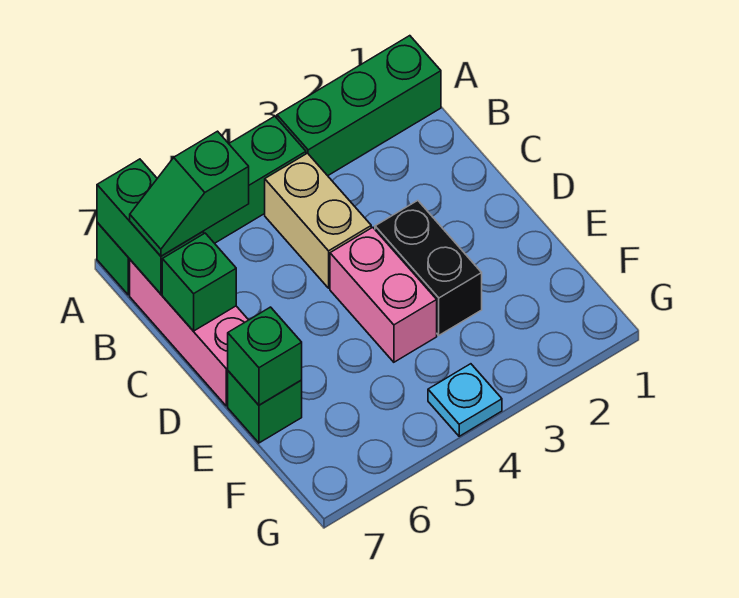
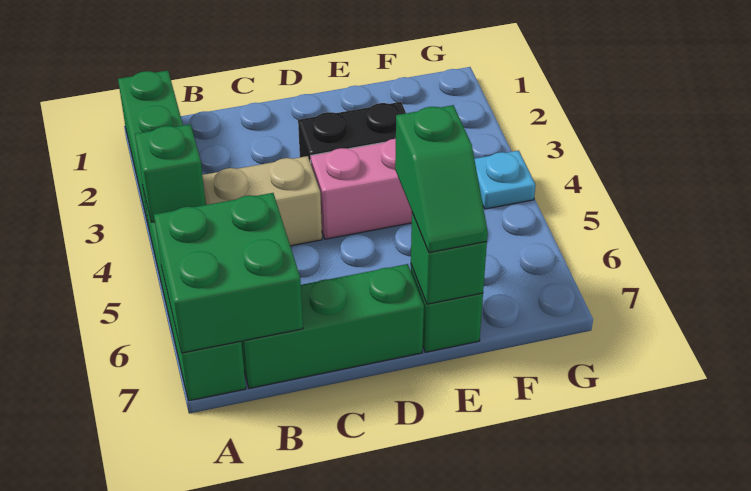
green 1x2 brick [97,159,204,294] -> green 2x2 brick [154,193,303,353]
green 1x2 slope [130,131,249,256] -> green 1x2 slope moved to [395,105,488,253]
pink 1x3 brick [130,260,248,406] -> green 1x3 brick [241,264,424,388]
green 1x1 brick [162,233,236,331] -> green 1x1 brick moved to [135,124,206,222]

